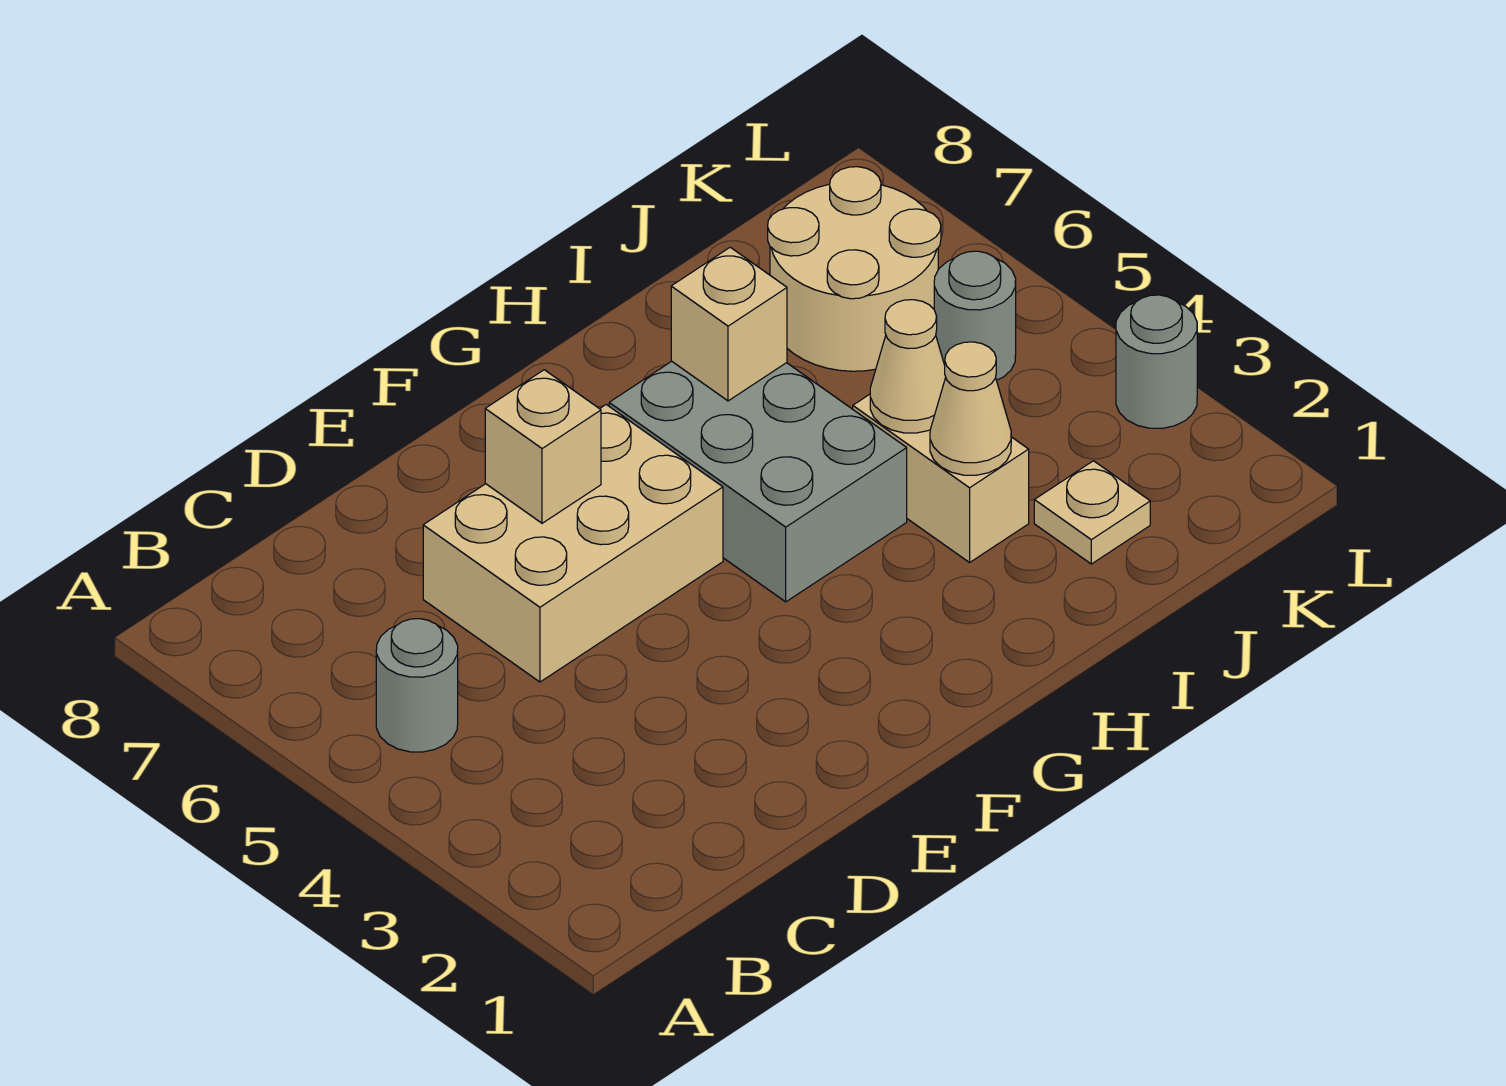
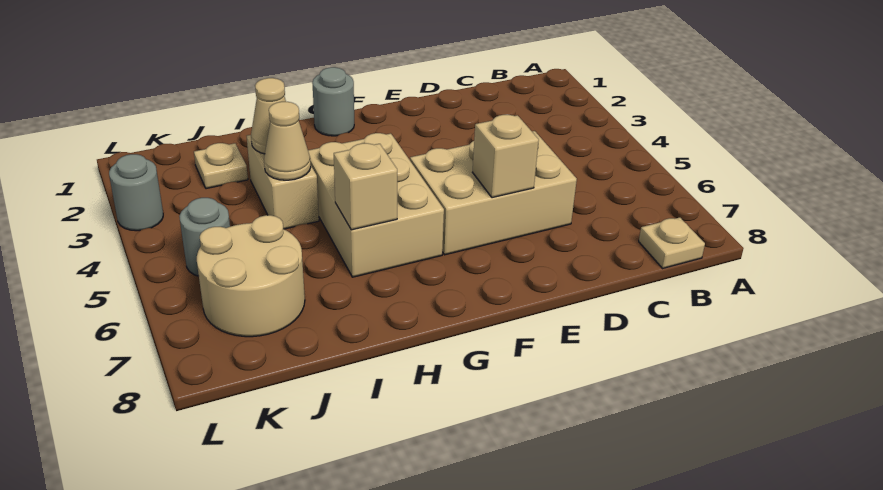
grey 1x1 round brick [376,619,458,752] -> grey 1x1 round brick moved to [312,67,354,136]
none -> tan 1x1 plate [639,217,705,268]
grey 2x3 brick [609,361,907,602] -> tan 2x3 brick [308,133,444,277]

